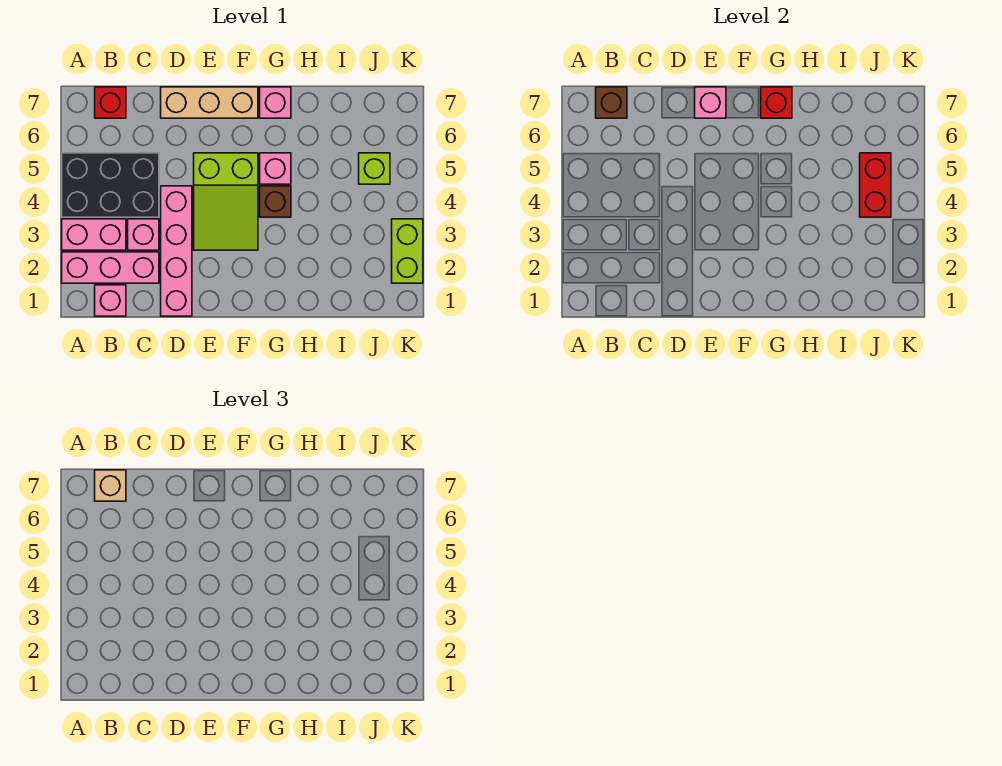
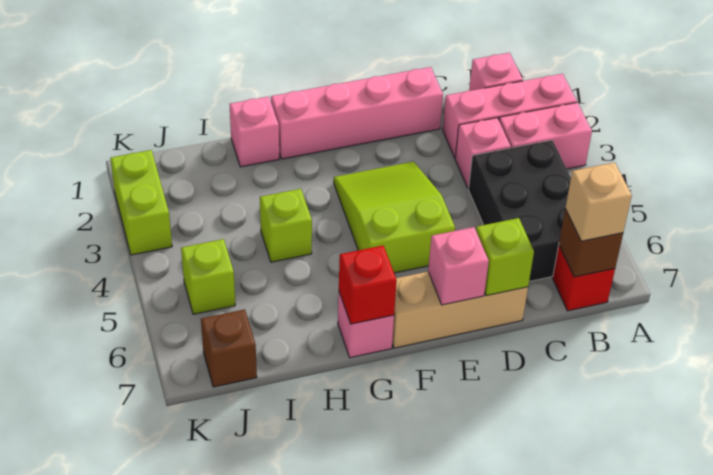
black 2x3 brick [62,153,159,217] -> black 2x3 brick turned to [468,140,571,281]
pink 1x4 brick [161,186,192,316] -> pink 1x4 brick turned to [271,67,443,159]
none -> lime 1x1 brick [476,218,534,295]
brown 1x1 brick [260,186,291,217] -> brown 1x1 brick moved to [201,309,257,387]
pink 1x1 brick [260,153,291,184] -> pink 1x1 brick moved to [230,97,279,167]
none -> lime 1x1 brick [260,189,312,262]
red 1x2 brick [860,153,891,217] -> none

